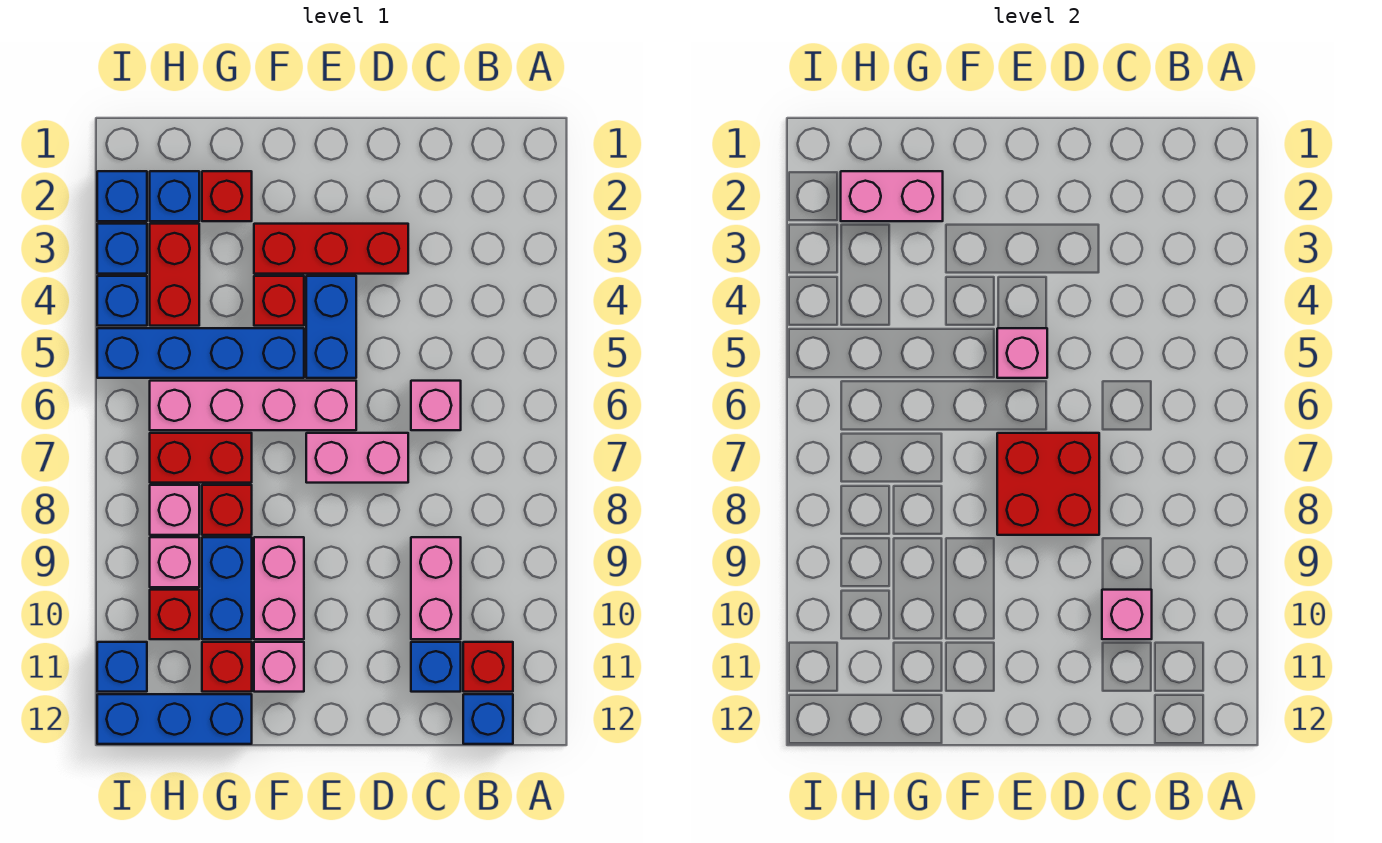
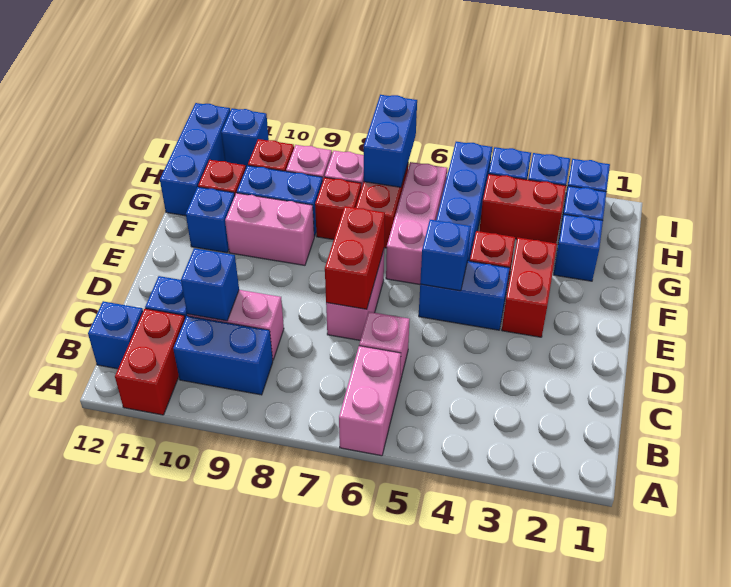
none -> blue 1x2 brick [173,316,273,395]
red 1x1 brick [463,642,513,692] -> red 1x2 brick [115,309,185,415]
pink 1x1 brick [1102,590,1152,639] -> blue 1x1 brick [181,248,239,321]
red 1x3 brick [254,224,408,274] -> red 1x2 brick [502,238,557,337]
red 2x2 brick [997,433,1099,535] -> red 1x2 brick [325,206,385,309]
pink 1x1 brick [997,328,1047,378] -> blue 1x1 brick [420,220,471,291]
pink 1x4 brick [150,381,356,430] -> pink 1x3 brick [386,162,447,284]
pink 1x1 brick [254,642,304,692] -> blue 1x1 brick [186,187,235,253]
red 1x1 brick [202,171,252,221] -> blue 1x1 brick [553,214,603,281]
pink 1x2 brick [841,171,943,221] -> pink 1x2 brick moved to [339,346,401,456]
none -> blue 1x2 brick [364,95,417,187]

